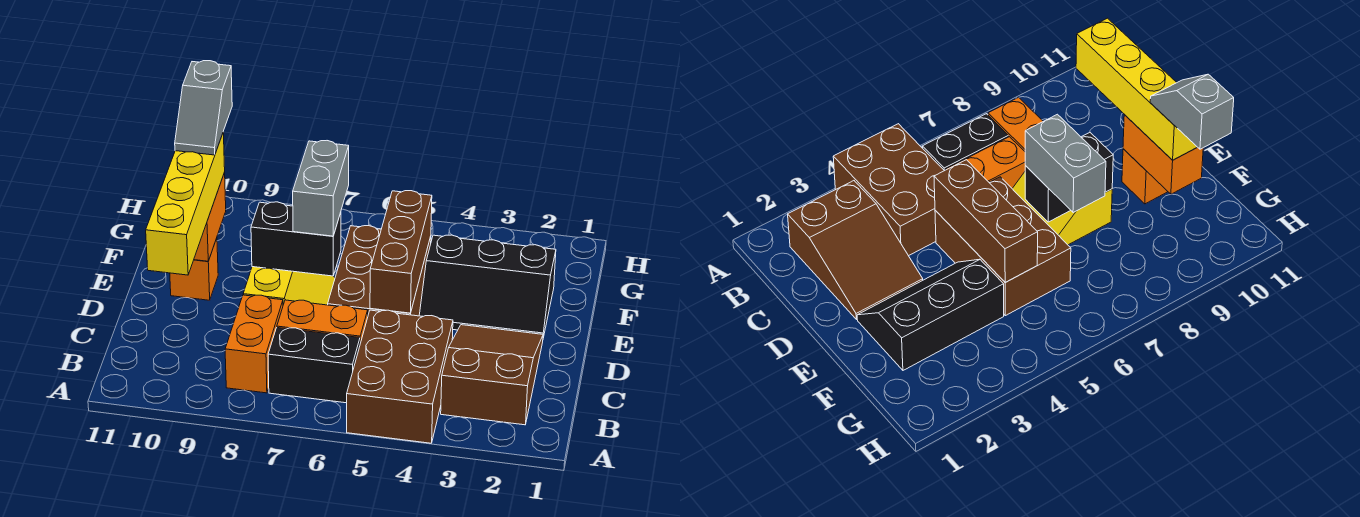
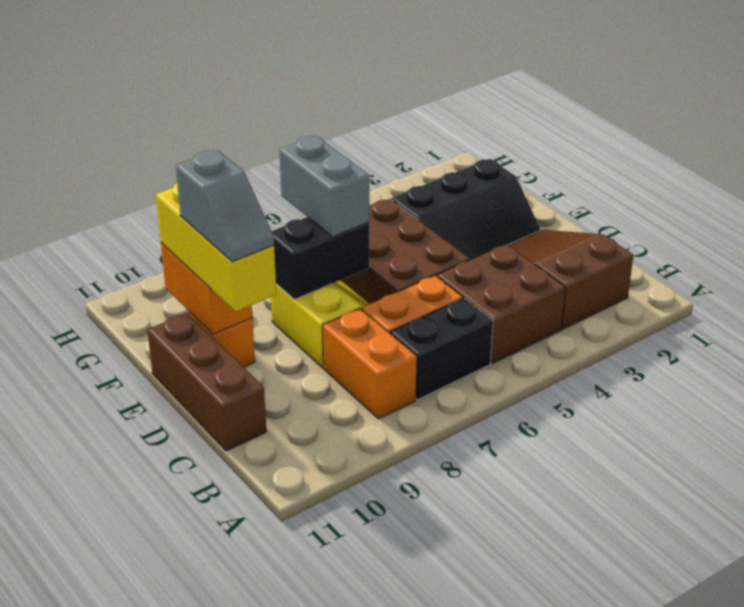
brown 2x3 brick [347,310,453,443] -> brown 2x2 brick [437,244,565,363]
yellow 1x4 brick [146,133,225,275] -> yellow 1x3 brick [156,183,276,312]
brown 1x3 brick [370,191,432,313] -> brown 1x3 brick moved to [147,313,267,451]
grey 1x2 slope [175,61,232,155] -> grey 1x2 slope moved to [176,150,274,262]

